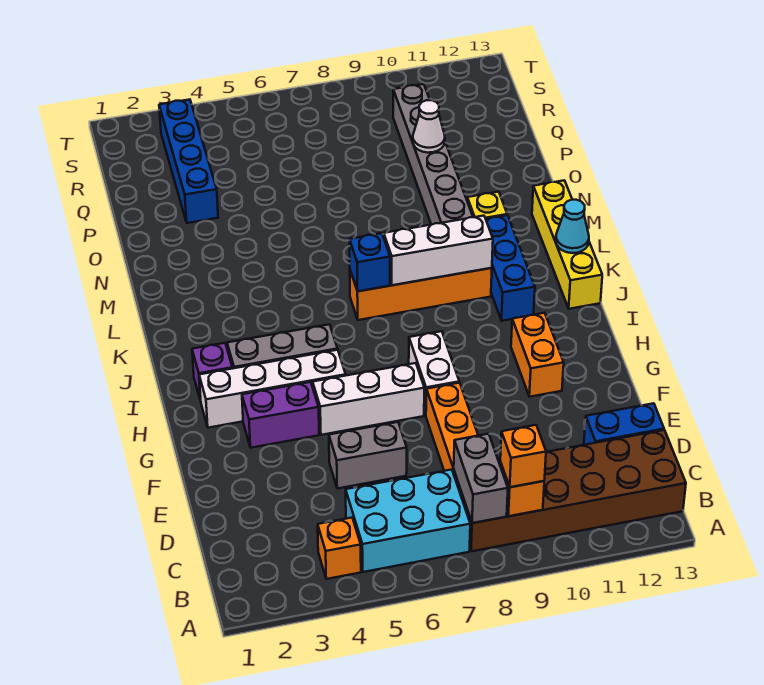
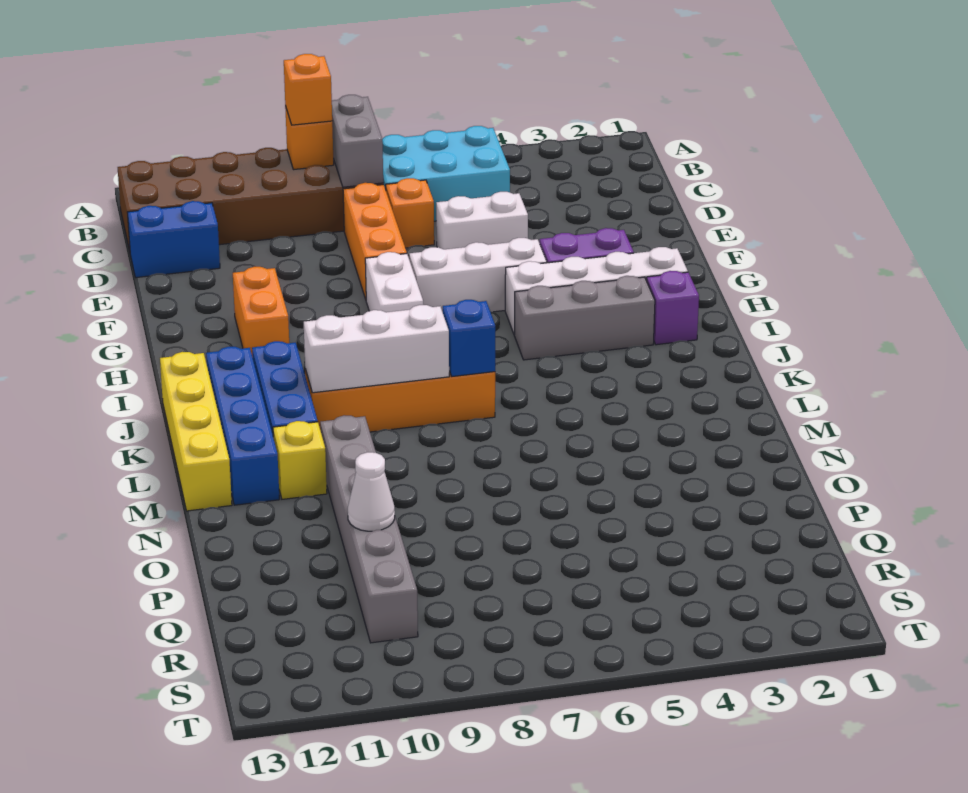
orange 1x1 brick [318,518,361,579] -> orange 1x1 brick moved to [386,178,434,248]
grey 1x2 brick [329,422,407,489] -> white 1x2 brick [436,192,528,249]
cyan 1x1 cone [556,200,589,253] -> none
blue 1x4 brick [159,100,218,223] -> blue 1x4 brick moved to [206,347,279,505]

